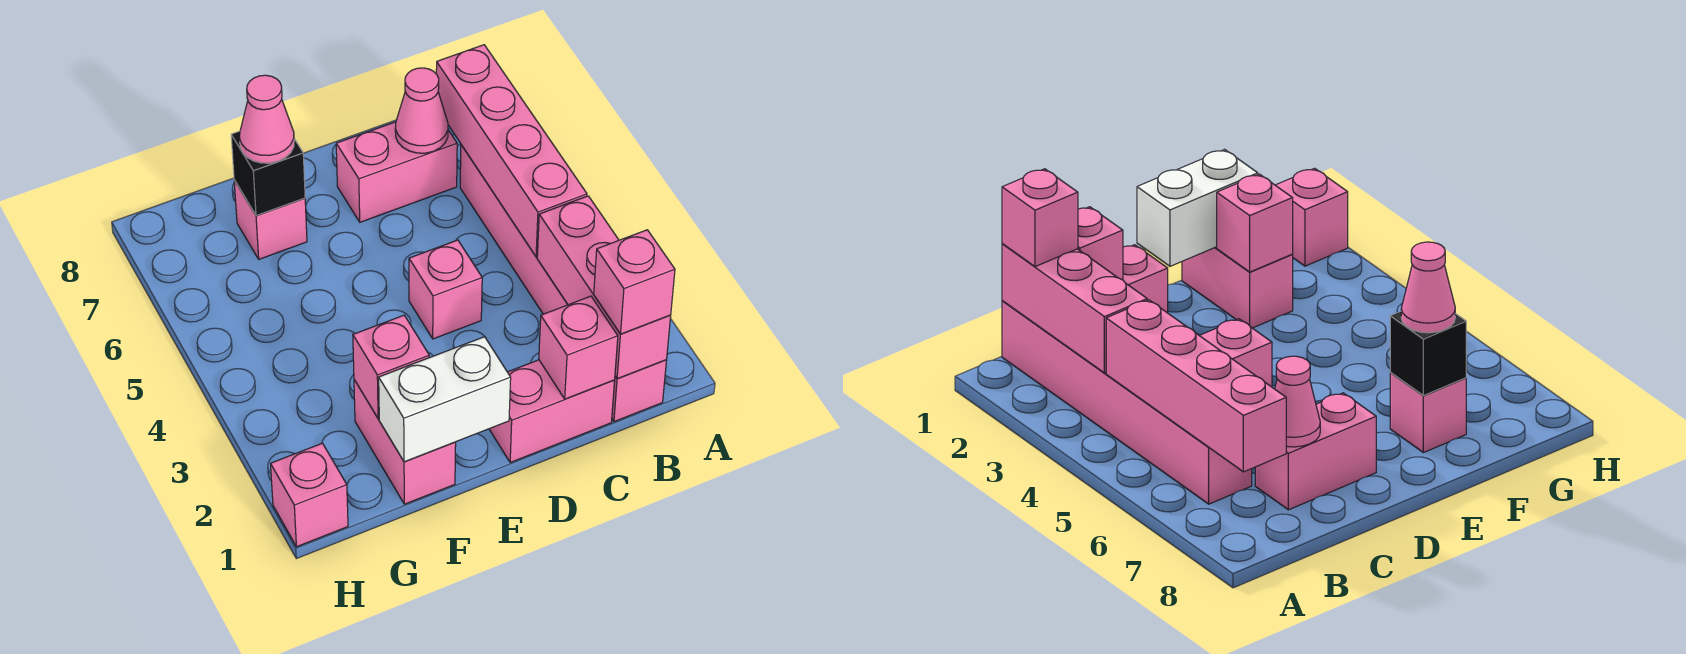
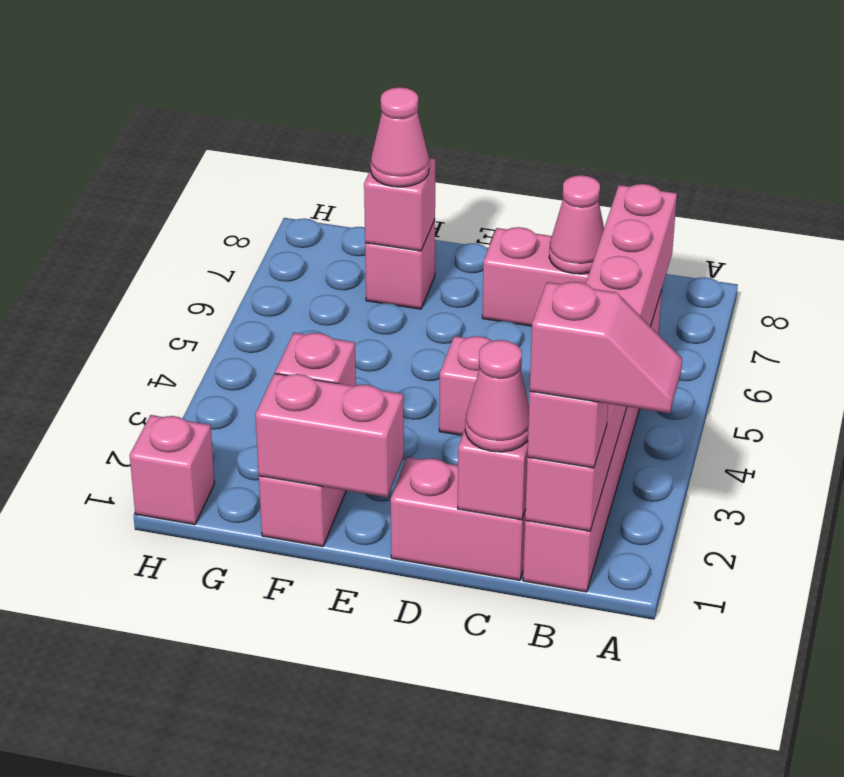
none -> pink 1x2 slope [530,282,682,413]
none -> pink 1x1 cone [465,340,529,452]
white 1x2 brick [379,337,511,462] -> pink 1x2 brick [255,373,404,497]
black 1x1 brick [231,131,305,216] -> pink 1x1 brick [364,158,435,251]

